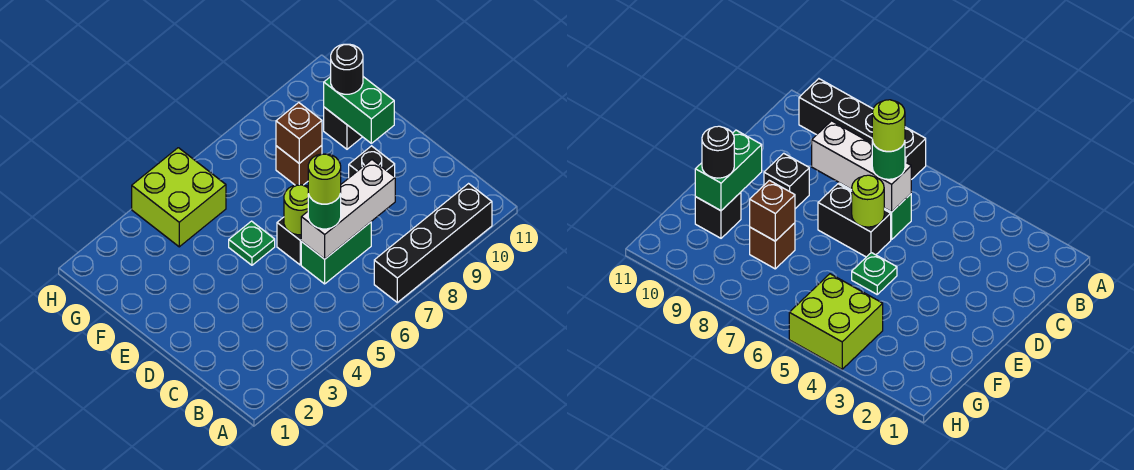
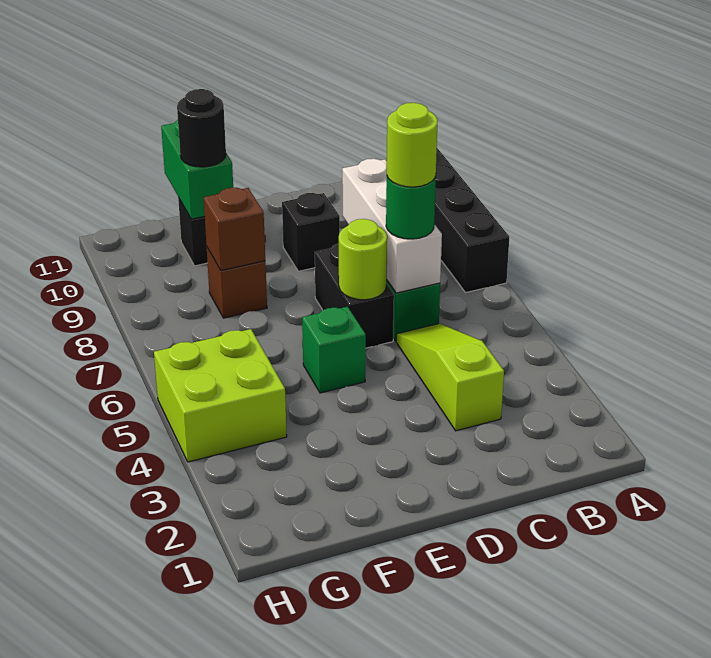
none -> lime 1x3 slope [396,323,504,431]
green 1x1 plate [229,221,275,265] -> green 1x1 brick [302,307,366,393]
green 1x2 brick [324,77,394,143] -> green 1x2 brick turned to [161,120,233,219]

